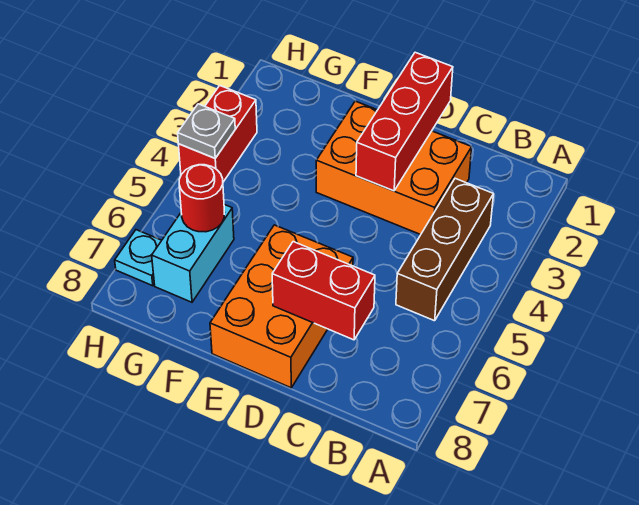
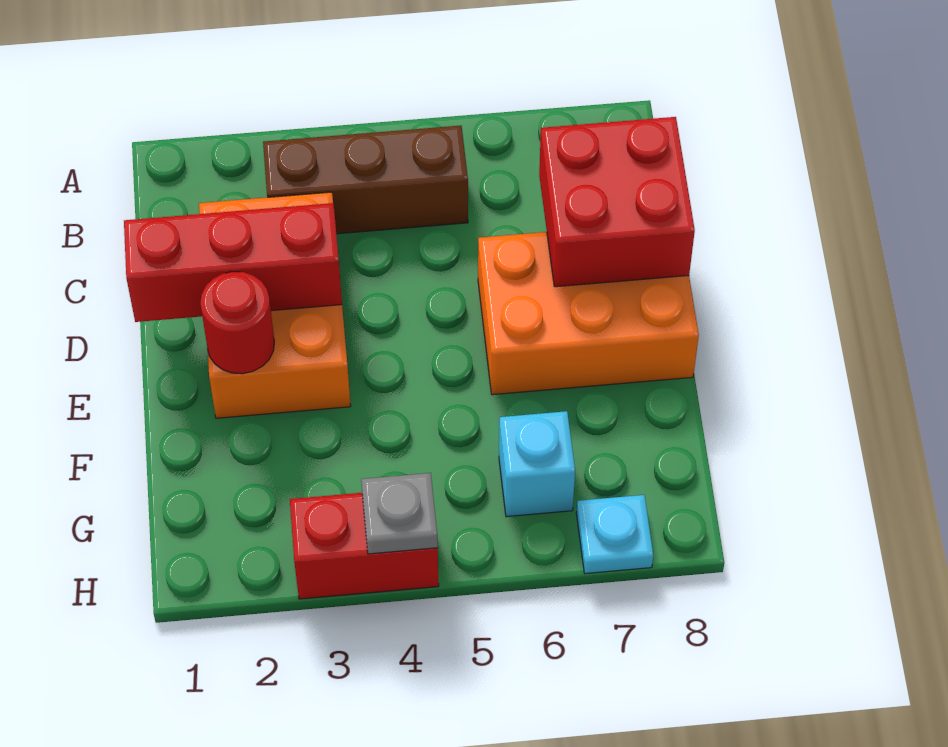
red 1x2 brick [272,242,375,340] -> red 2x2 brick [539,117,695,287]
cyan 1x2 brick [152,205,234,302] -> cyan 1x1 brick [499,411,575,517]
red 1x1 round brick [179,165,225,232] -> red 1x1 round brick moved to [200,272,274,374]

